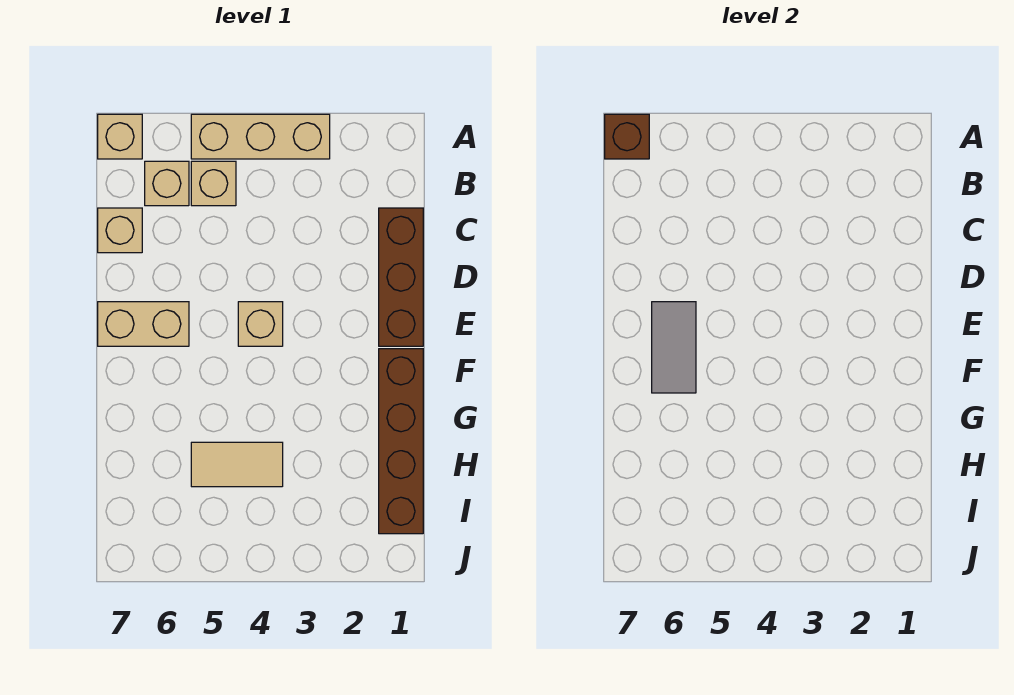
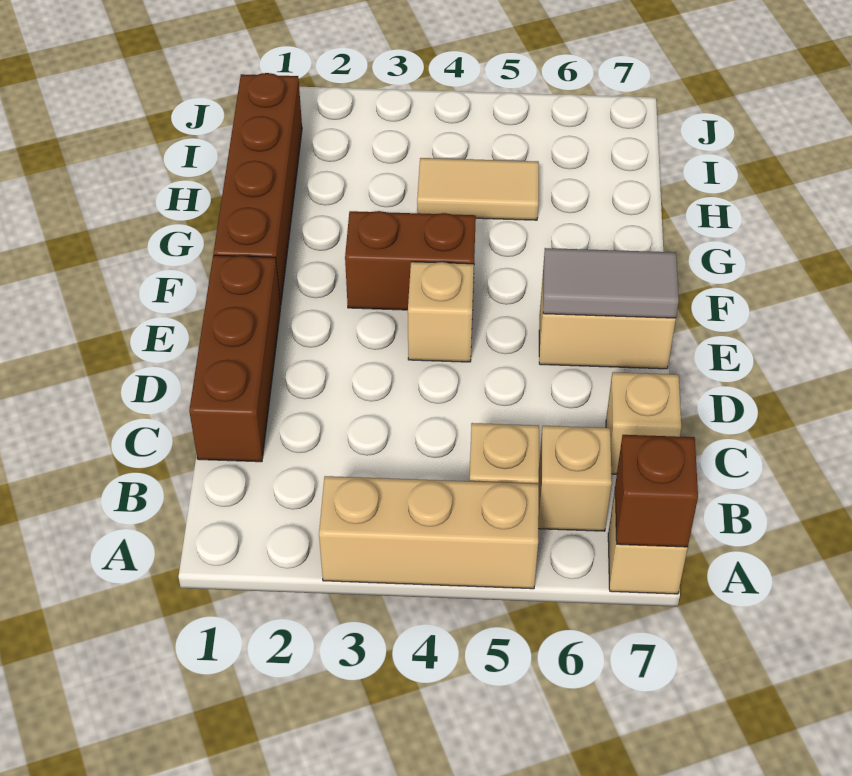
grey 1x2 tile [652,302,696,393] -> grey 1x2 tile turned to [543,248,679,318]
none -> brown 1x2 brick [345,211,476,310]

